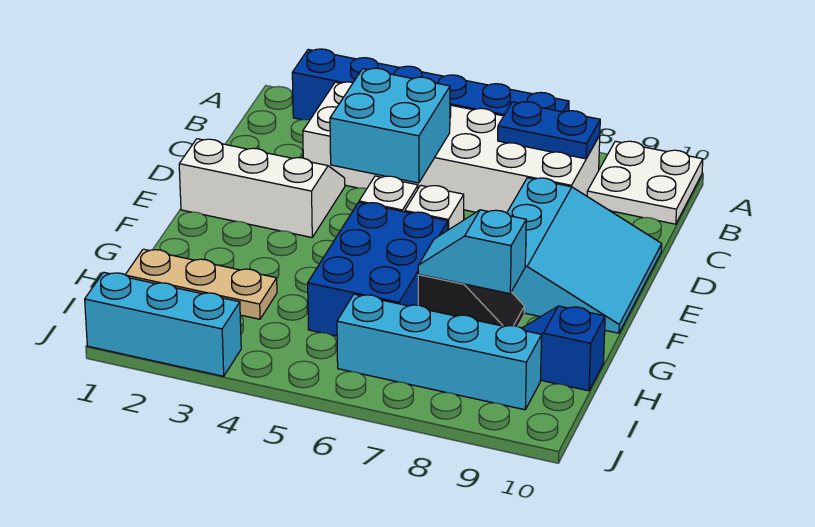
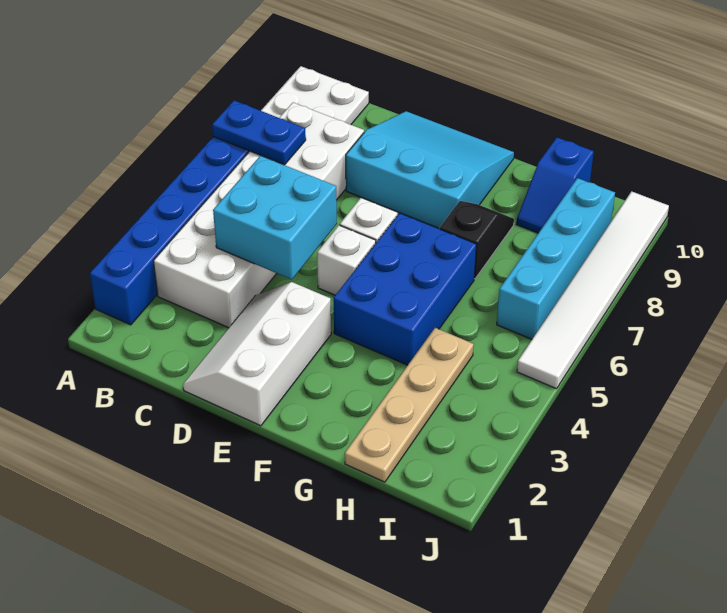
blue 1x2 plate [498,102,600,159] -> blue 1x2 plate turned to [212,101,306,165]
blue 2x3 brick [308,202,448,336] -> blue 2x3 brick turned to [334,213,477,365]
cyan 1x2 slope [418,210,526,294] -> none
tan 1x3 plate [125,249,277,319] -> tan 1x4 plate [345,328,474,482]
cyan 1x3 brick [85,272,241,376] -> none
none -> white 1x6 tile [517,191,669,389]

